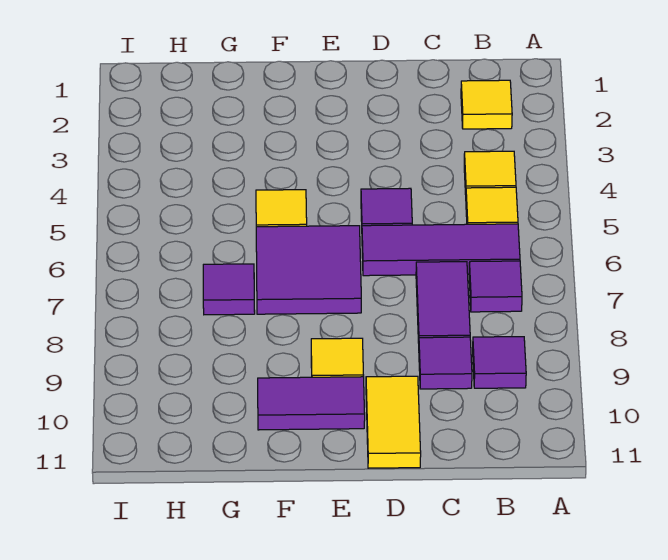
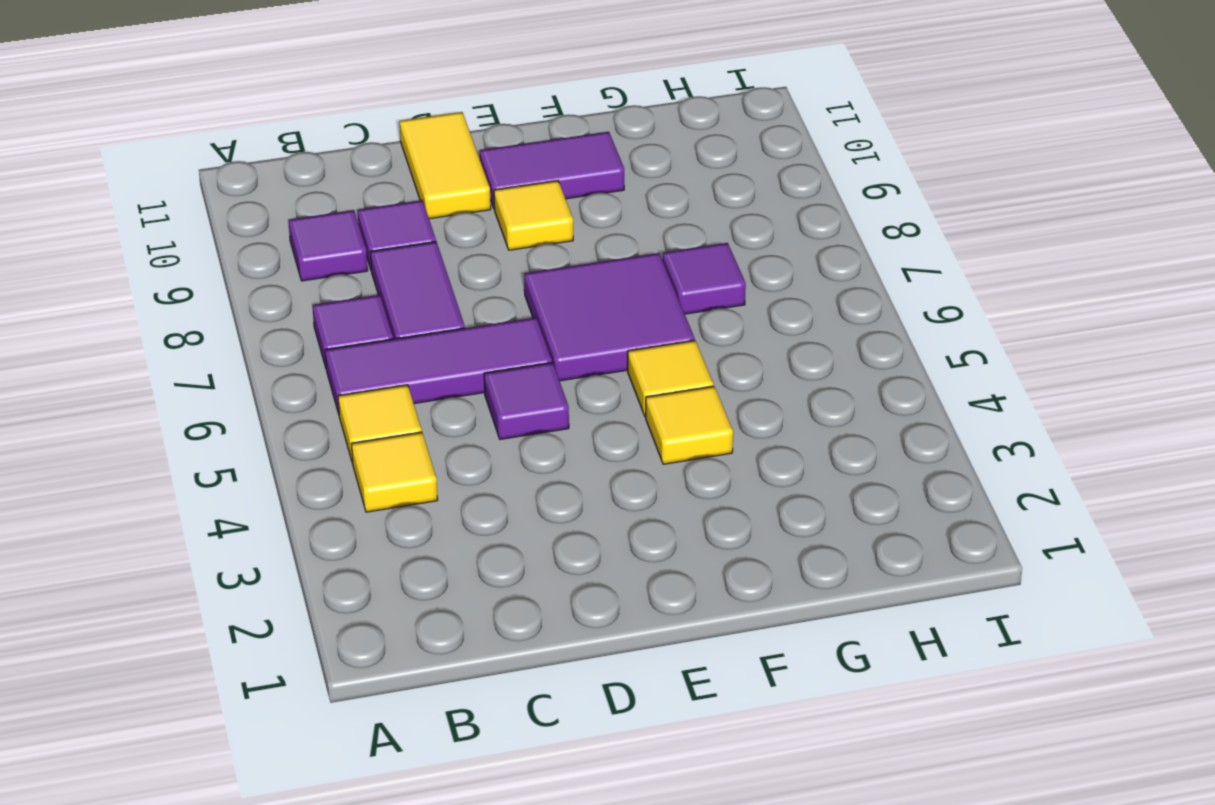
yellow 1x1 tile [461,80,512,129] -> yellow 1x1 tile moved to [646,386,733,464]

